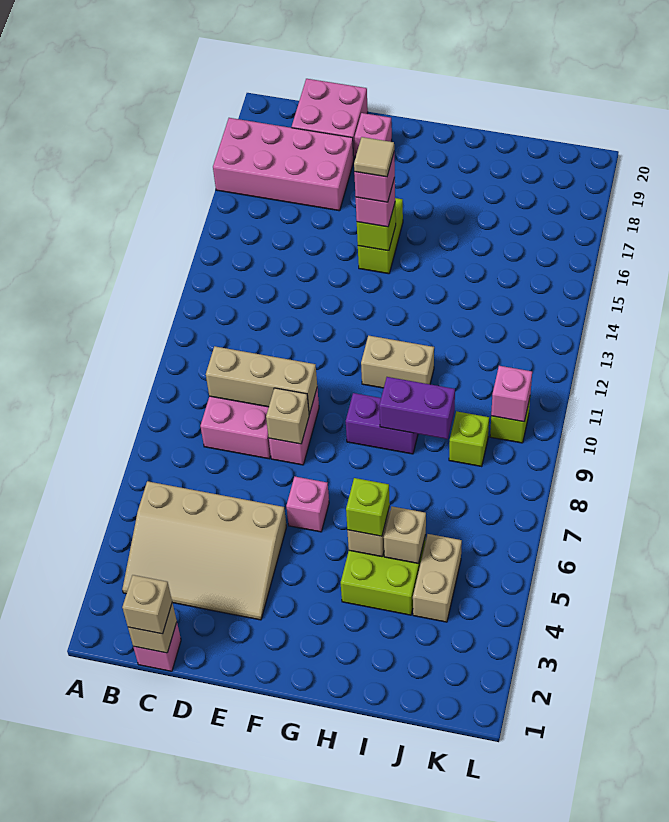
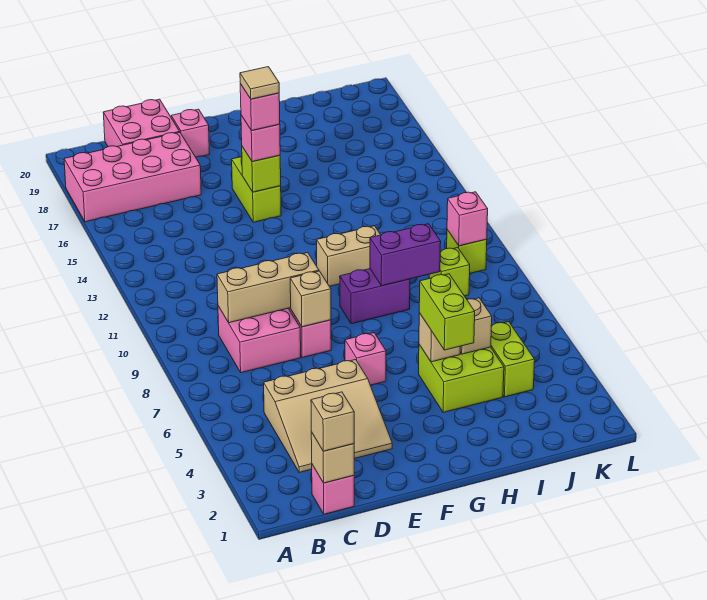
tan 3x4 slope [122,481,287,620] -> tan 3x3 slope [264,360,392,473]
lime 1x1 brick [346,478,390,536] -> lime 1x2 brick [419,274,475,350]
tan 1x2 brick [413,534,462,622] -> lime 1x2 brick [491,322,535,397]

